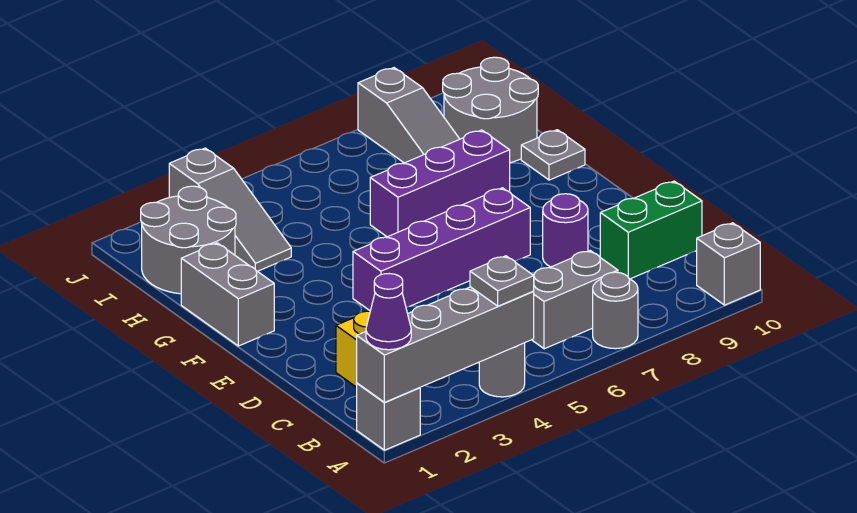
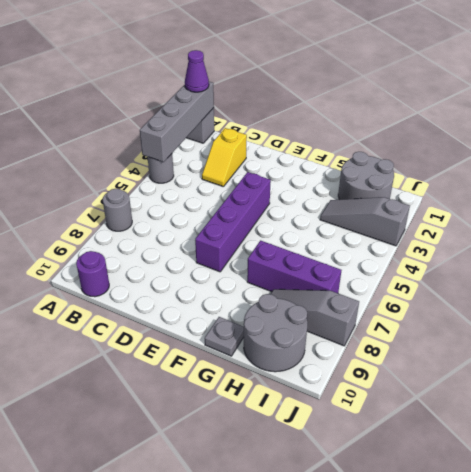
grey 1x1 plate [470,256,534,306] -> none
grey 1x1 brick [697,223,760,305] -> none
grey 1x2 brick [532,251,618,349] -> none
green 1x2 brick [600,181,702,279] -> none
purple 1x1 round brick [543,194,588,267] -> purple 1x1 round brick moved to [76,251,109,297]
grey 1x2 brick [181,243,274,346] -> none
purple 1x3 brick [370,130,510,237] -> purple 1x3 brick turned to [247,241,341,293]

